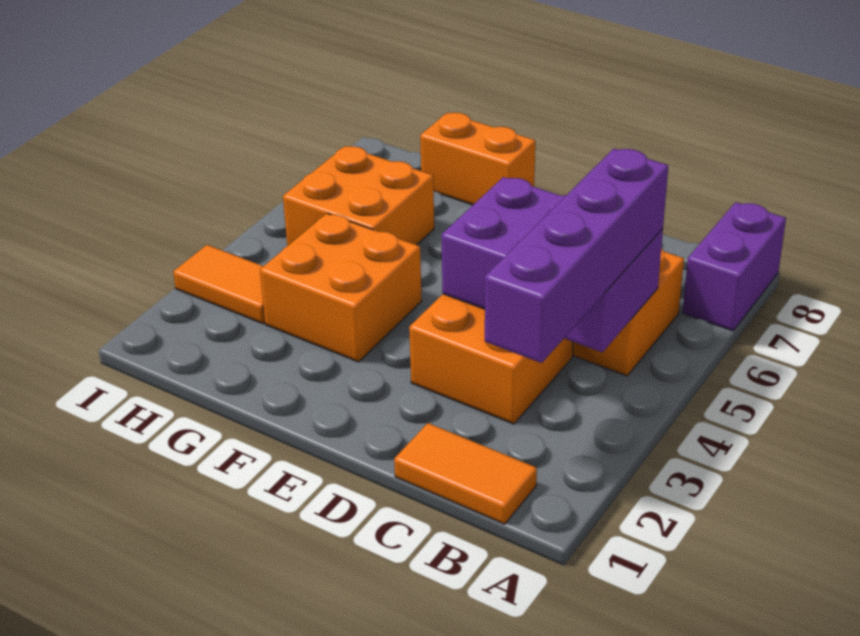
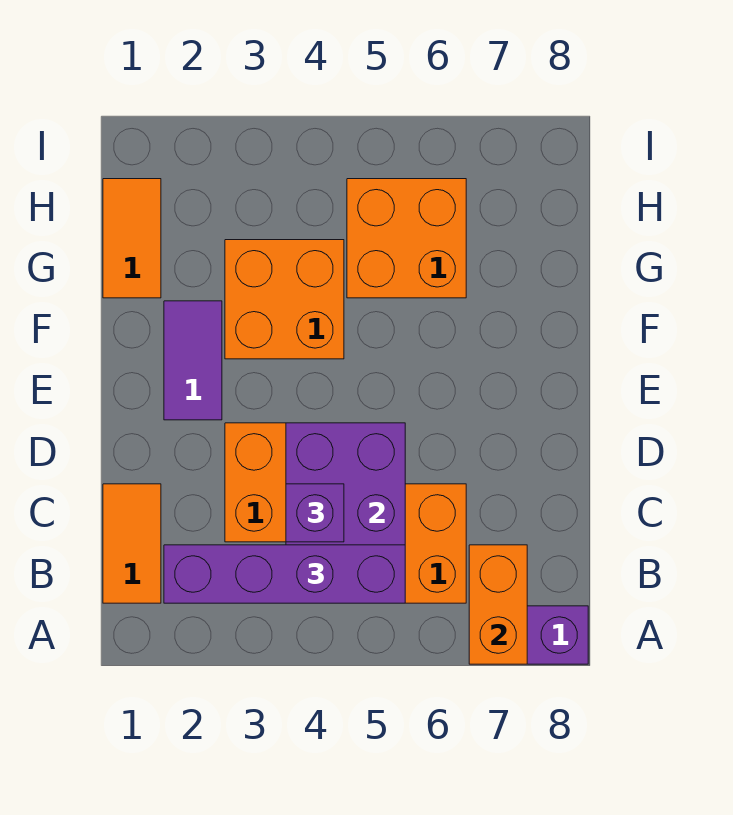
none -> purple 1x1 brick [286,484,344,542]
none -> purple 1x2 tile [164,301,222,420]
orange 1x2 brick [420,113,535,205] -> orange 1x2 brick moved to [469,545,527,664]
orange 1x2 tile [173,245,265,324] -> orange 1x2 tile moved to [103,179,161,298]

